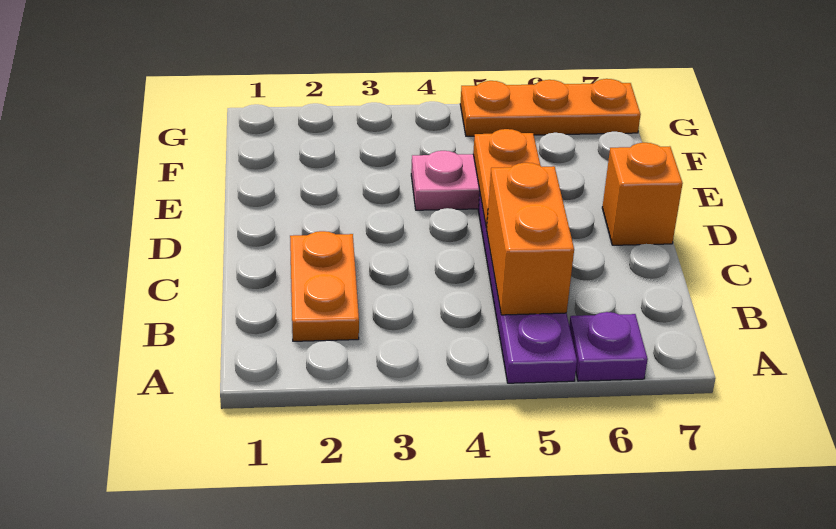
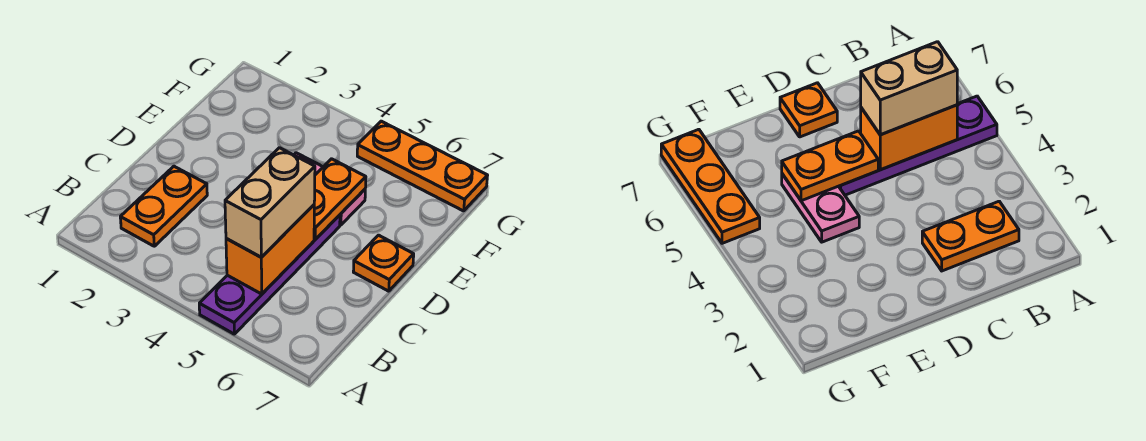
purple 1x1 plate [569,312,648,381] -> none
none -> tan 1x2 brick [225,148,315,257]
orange 1x1 brick [602,143,683,245] -> orange 1x1 plate [353,235,414,291]

